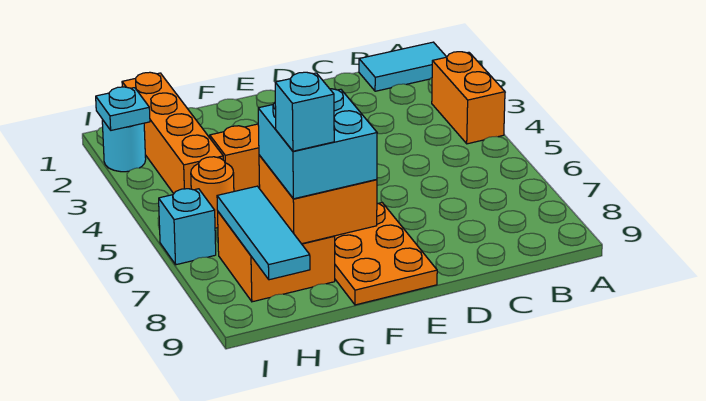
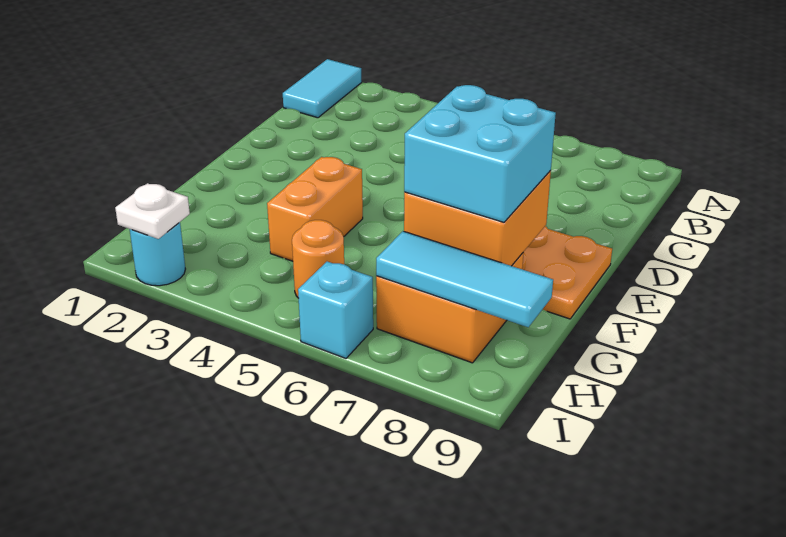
orange 1x2 brick [432,52,505,144] -> none
cyan 1x1 brick [275,72,334,151] -> none
orange 1x4 brick [122,72,223,194] -> none
cyan 1x1 plate [96,87,150,130] -> white 1x1 plate [115,183,190,239]

